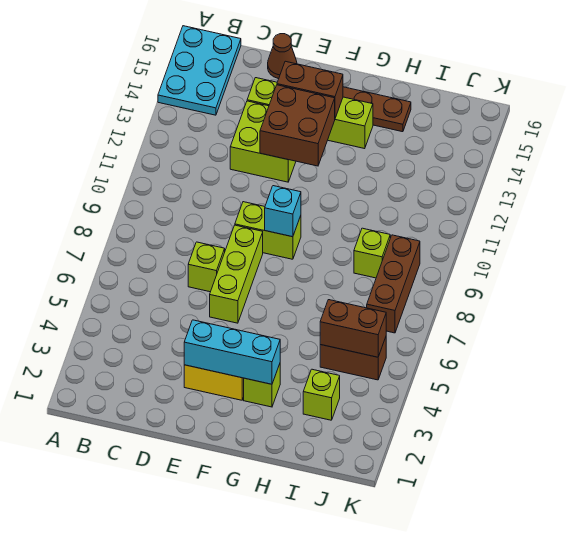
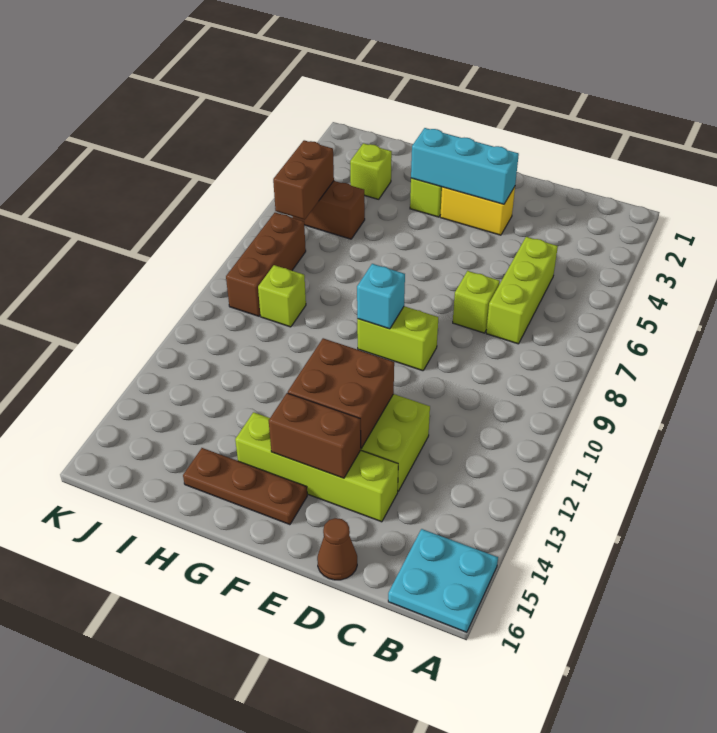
cyan 2x3 plate [158,26,241,115] -> cyan 2x2 plate [388,529,498,632]
lime 1x3 brick [210,225,263,323] -> lime 1x3 brick moved to [486,237,558,344]
brown 1x2 brick [320,300,386,357] -> brown 1x2 brick turned to [273,140,334,220]

